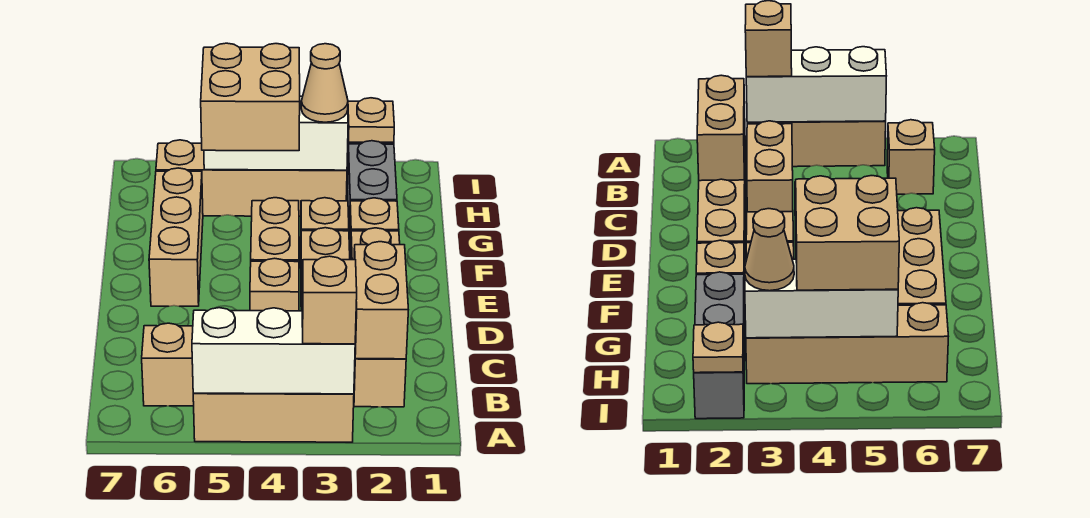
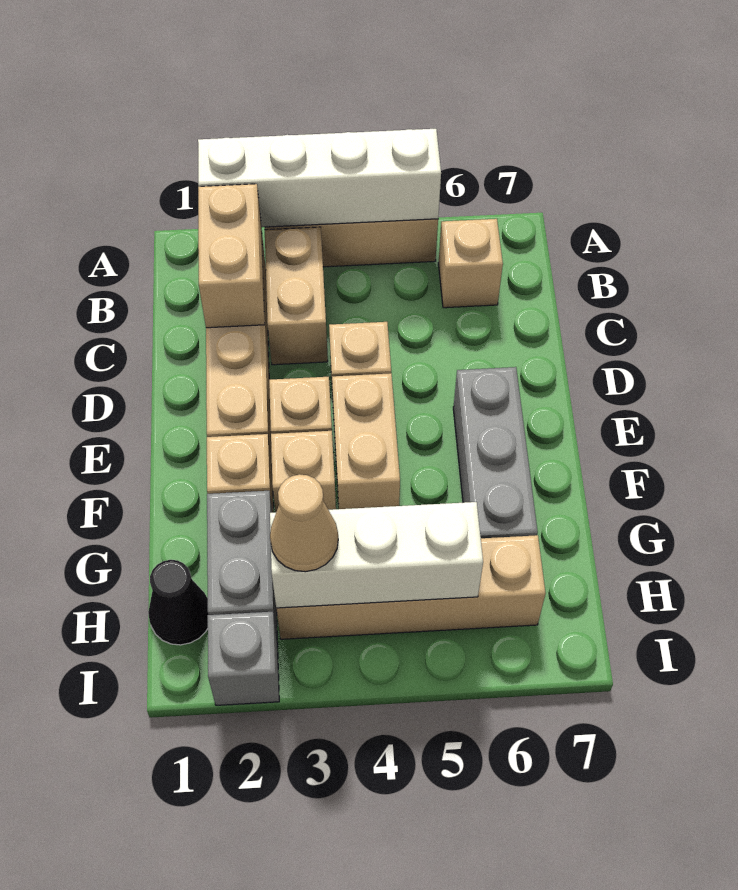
white 1x3 brick [192,308,355,394] -> white 1x4 brick [198,129,441,227]
tan 1x1 brick [302,256,357,344] -> none
tan 1x3 brick [149,168,203,306] -> grey 1x3 brick [453,367,538,538]
tan 2x2 brick [201,43,300,151] -> none
none -> black 1x1 cone [148,560,208,645]
tan 1x1 plate [348,98,394,142] -> none

